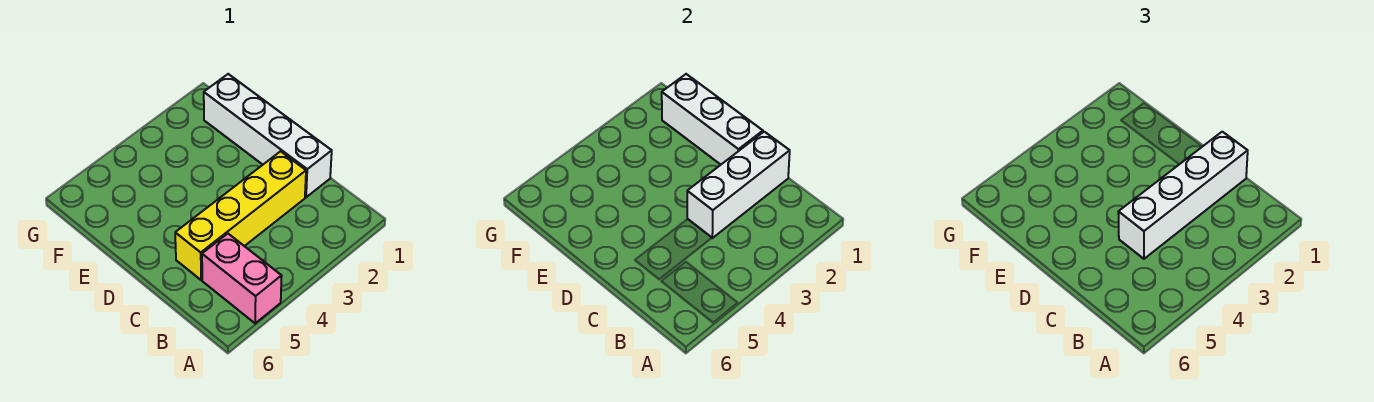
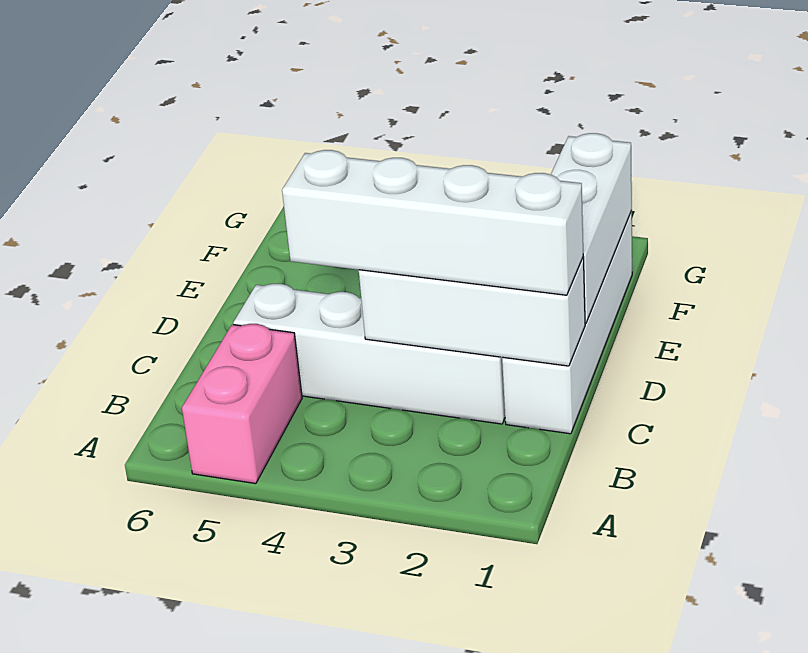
yellow 1x4 brick [175,151,306,280] -> white 1x4 brick [233,284,505,424]

